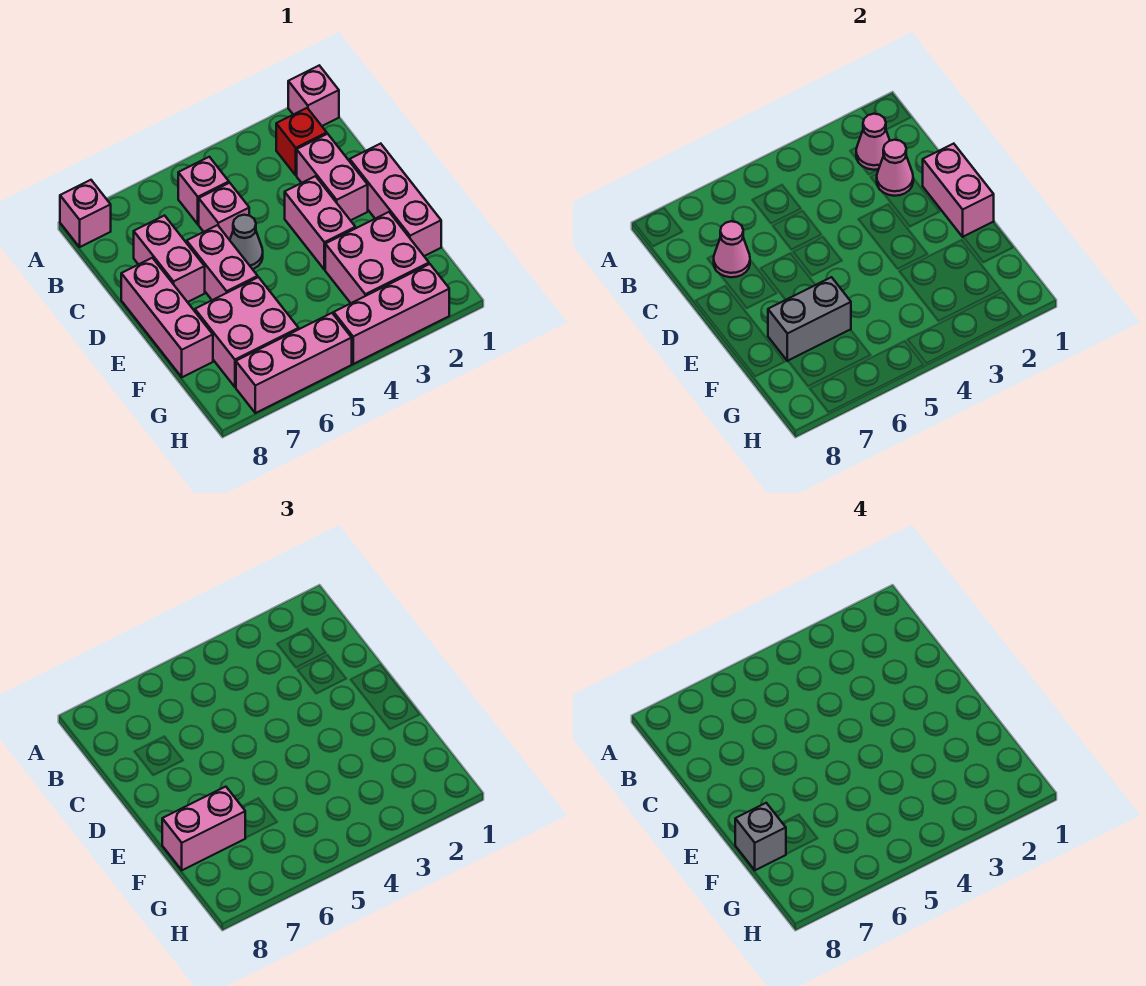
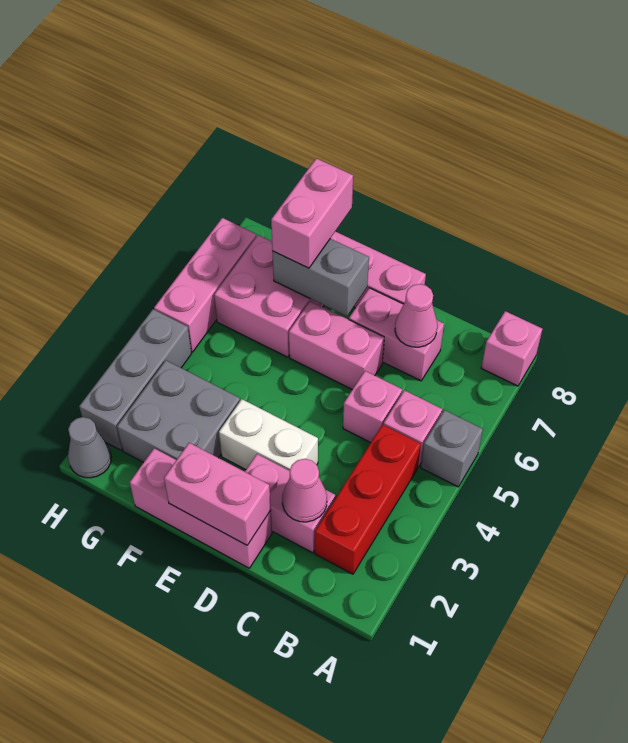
pink 1x1 brick [288,66,339,126] -> none
red 1x1 brick [276,108,327,175] -> red 1x3 brick [315,425,421,574]
pink 1x1 cone [856,114,890,170] -> none
pink 1x2 brick [285,176,355,270] -> white 1x2 brick [219,399,318,471]
grey 1x1 cone [230,215,263,269] -> grey 1x1 cone moved to [68,417,112,478]
pink 2x2 brick [325,212,429,303] -> grey 2x2 brick [117,360,240,463]
grey 1x2 brick [768,277,851,361] -> grey 1x2 brick turned to [272,239,369,316]
grey 1x1 brick [735,803,786,870] -> grey 1x1 brick moved to [421,410,483,487]
pink 1x3 brick [334,264,449,364] -> grey 1x3 brick [79,309,191,450]

